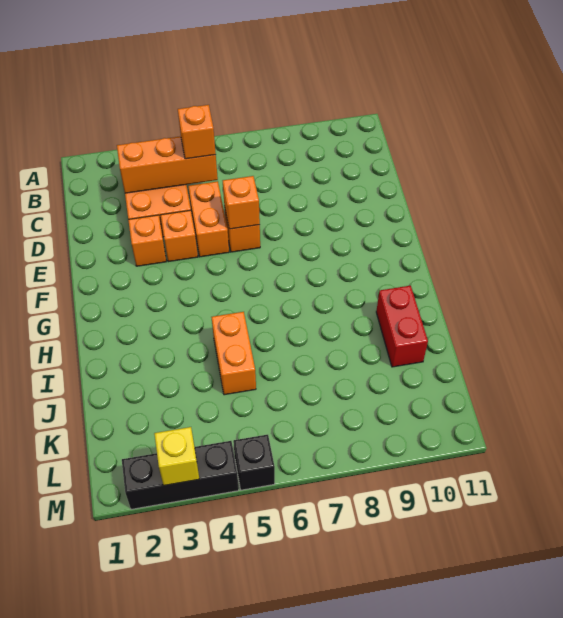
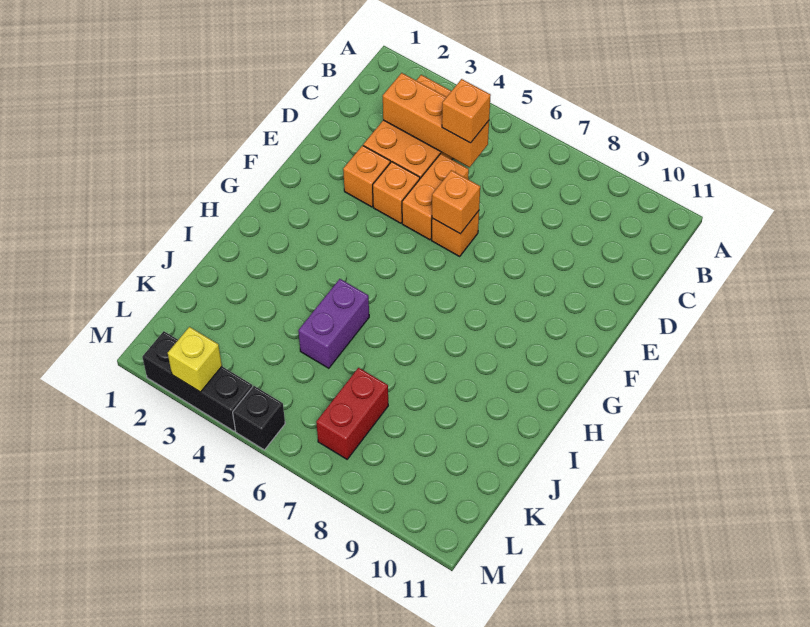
orange 1x2 brick [211,312,256,395] -> purple 1x2 brick [298,279,369,368]
red 1x2 brick [376,286,428,367] -> red 1x2 brick moved to [316,368,388,459]

